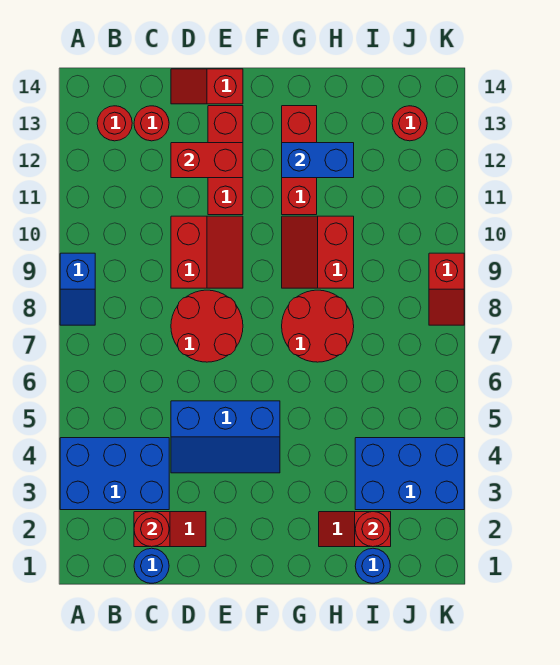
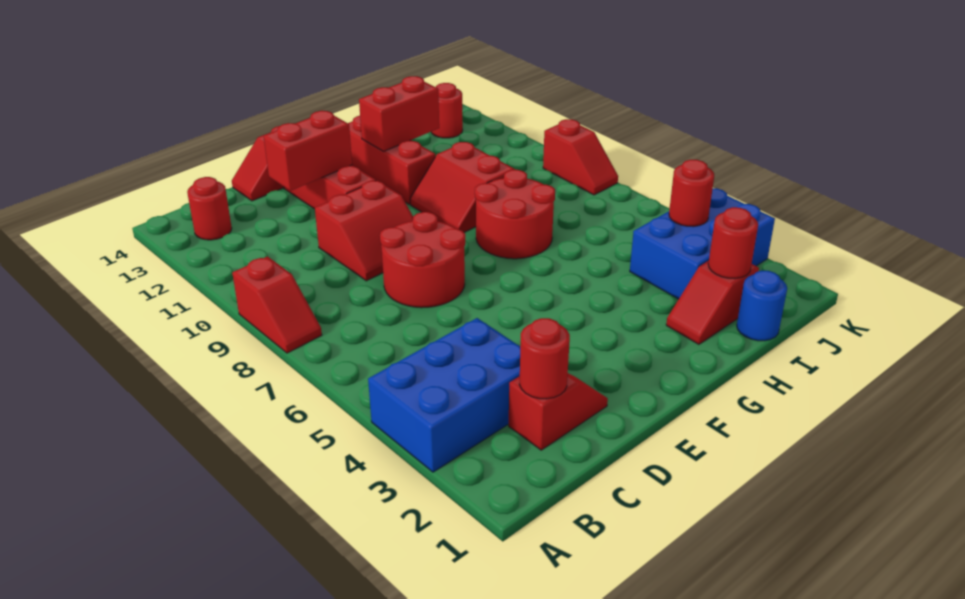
blue 1x2 slope [60,253,95,325] -> red 1x2 slope [232,256,322,353]
blue 1x1 round brick [134,548,169,583] -> none
red 1x1 round brick [134,106,169,141] -> red 1x1 round brick moved to [669,160,714,227]
blue 2x3 slope [171,401,280,473] -> none
red 2x2 slope [171,216,243,288] -> red 2x2 slope turned to [315,181,413,281]
blue 1x2 brick [282,143,354,178] -> red 1x2 brick [359,76,439,151]

